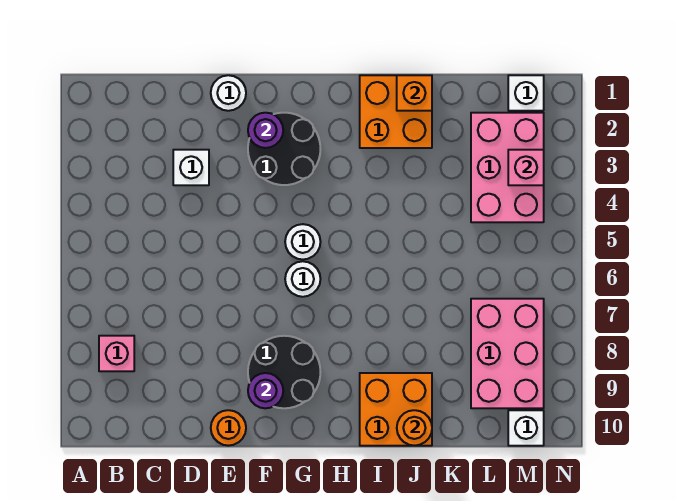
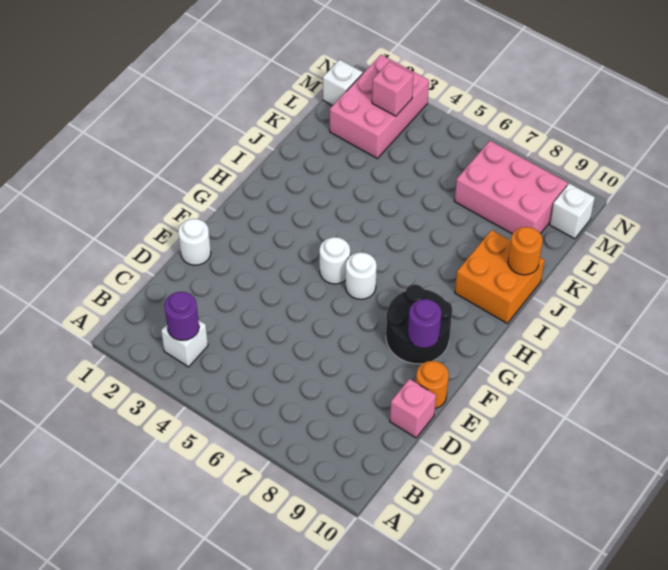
pink 1x1 brick [99,336,134,371] -> pink 1x1 brick moved to [390,379,436,438]
white 1x1 brick [173,150,209,185] -> white 1x1 brick moved to [161,320,208,367]
black 2x2 round brick [248,113,320,185] -> none
purple 1x1 round brick [248,113,283,148] -> purple 1x1 round brick moved to [164,292,199,340]
orange 2x2 brick [360,75,432,148] -> none
orange 1x1 brick [397,75,432,111] -> none
pink 2x3 brick [471,113,544,222] -> pink 2x3 brick turned to [330,55,429,159]

